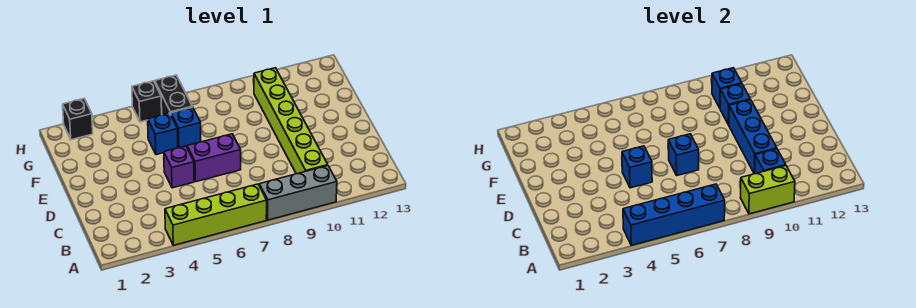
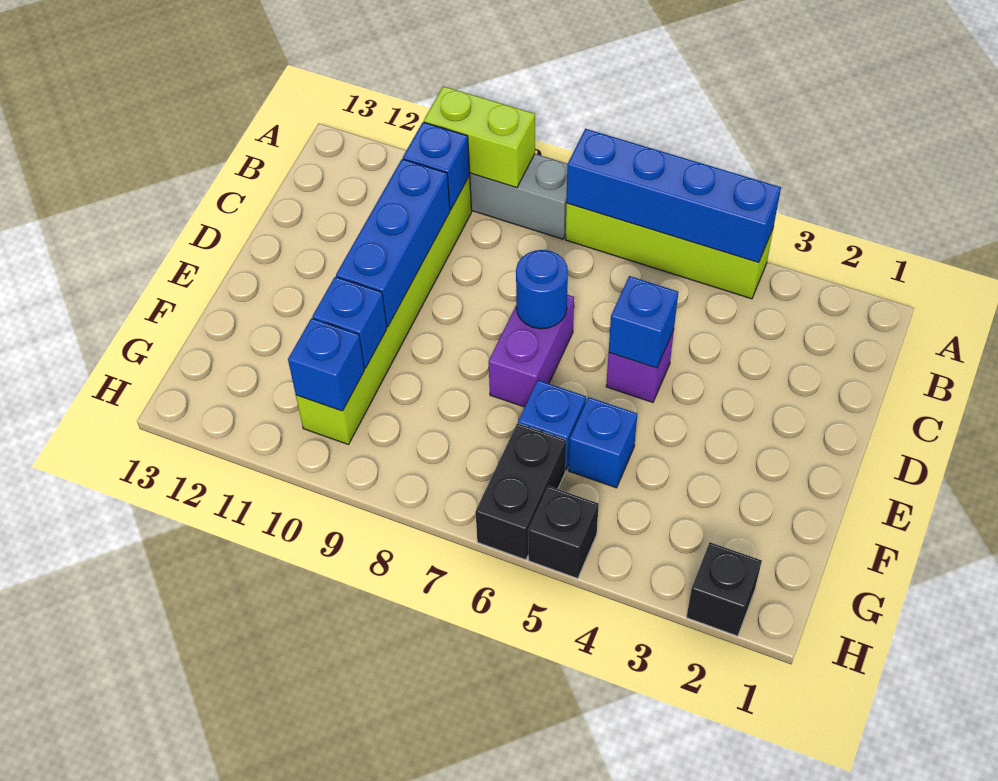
purple 1x2 brick [187,134,241,182] -> purple 1x2 brick turned to [488,295,574,407]
blue 1x1 brick [668,134,699,175] -> blue 1x1 round brick [516,250,568,329]

